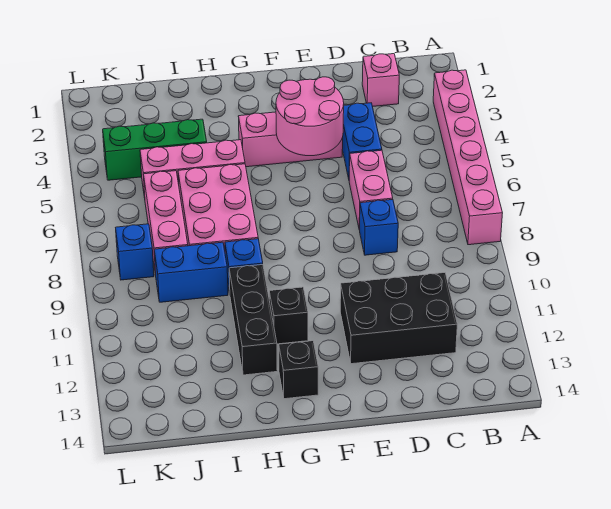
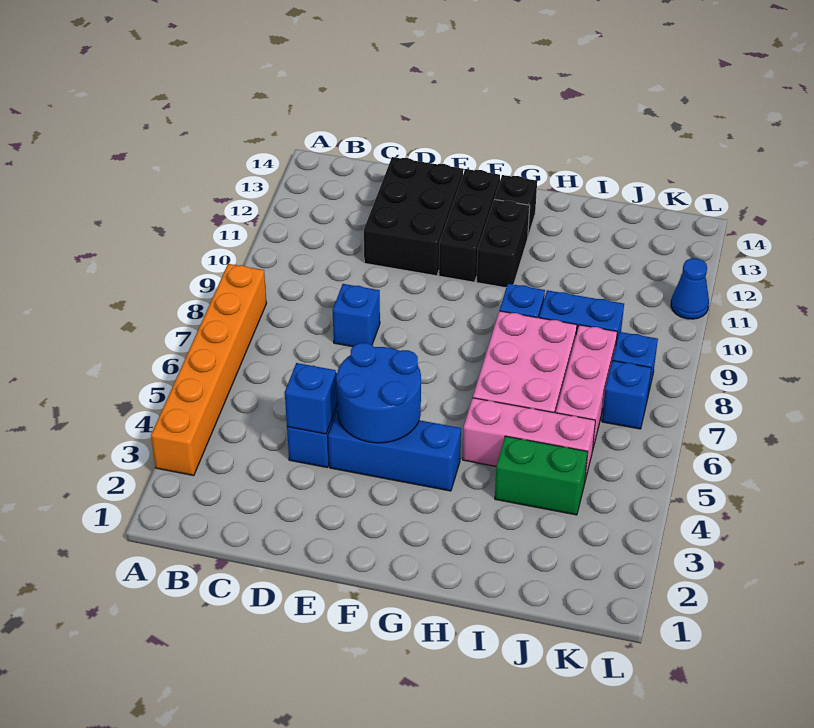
pink 1x6 brick [433,70,503,245] -> orange 1x6 brick [151,264,266,476]
pink 1x1 brick [362,54,399,107] -> none
black 2x3 brick [340,273,457,364] -> black 2x3 brick turned to [364,157,463,276]
none -> blue 1x1 brick [285,363,337,434]
pink 1x2 brick [349,150,393,230] -> none
pink 1x3 brick [238,112,343,167] -> blue 1x3 brick [328,410,461,491]
pink 2x2 round brick [276,77,344,156] -> blue 2x2 round brick [337,343,421,443]
black 1x1 brick [269,287,308,344] -> black 1x2 brick [477,199,530,288]
black 1x3 brick [229,265,277,375] -> black 1x3 brick moved to [439,169,500,282]
green 1x3 brick [103,119,207,180] -> green 1x2 brick [495,436,588,515]
none -> blue 1x1 brick [602,361,651,429]
none -> blue 1x1 cone [671,258,709,319]

